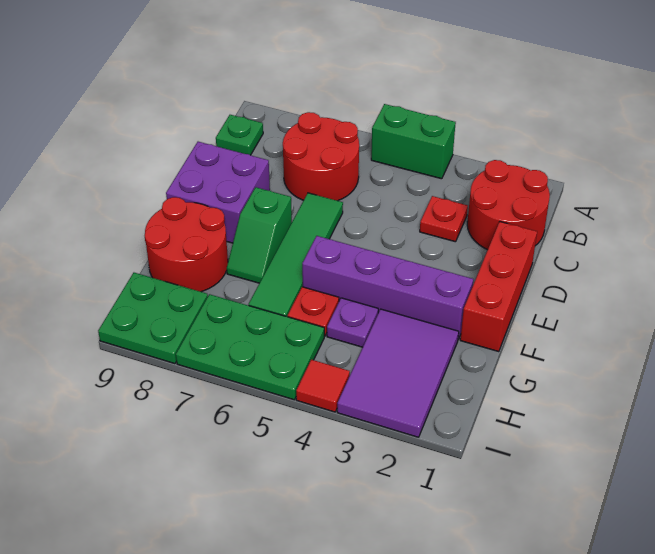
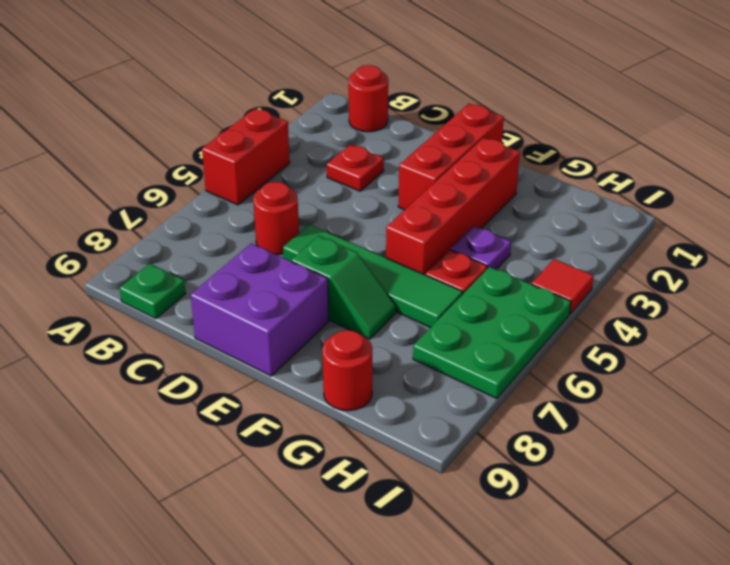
green 1x2 brick [371,104,456,179] -> red 1x2 brick [202,109,290,205]
red 2x2 round brick [467,160,550,250] -> red 1x1 round brick [349,65,388,132]
red 2x2 round brick [283,112,359,201] -> red 1x1 round brick [253,182,299,255]
red 1x3 brick [460,222,537,352] -> red 1x3 brick turned to [398,104,504,210]
purple 1x4 brick [302,236,473,339] -> red 1x4 brick [386,138,520,275]
red 2x2 round brick [145,197,228,292] -> red 1x1 round brick [323,330,373,411]
purple 2x3 tile [337,309,459,437] -> none
green 2x2 plate [98,273,208,364] -> none

